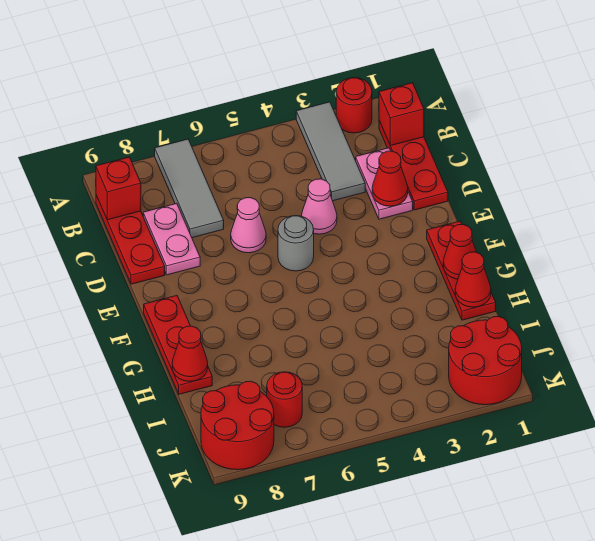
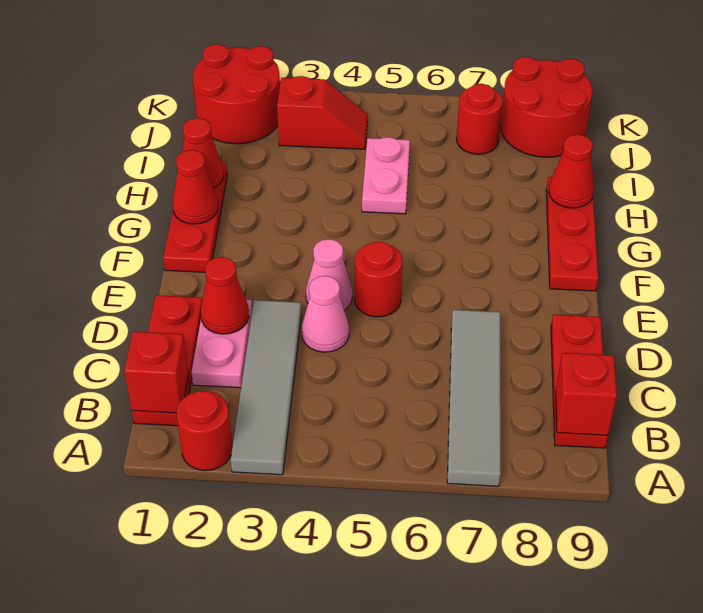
grey 1x3 tile [296,102,365,201] -> grey 1x4 tile [231,300,302,475]
grey 1x3 tile [155,139,224,238] -> grey 1x4 tile [447,310,501,486]
pink 1x2 plate [143,203,200,275] -> pink 1x2 plate moved to [362,137,410,214]
pink 1x1 cone [231,198,266,253] -> pink 1x1 cone moved to [306,239,352,310]
grey 1x1 round brick [278,216,314,271] -> red 1x1 round brick [355,241,402,317]
none -> red 1x2 slope [277,76,368,149]

